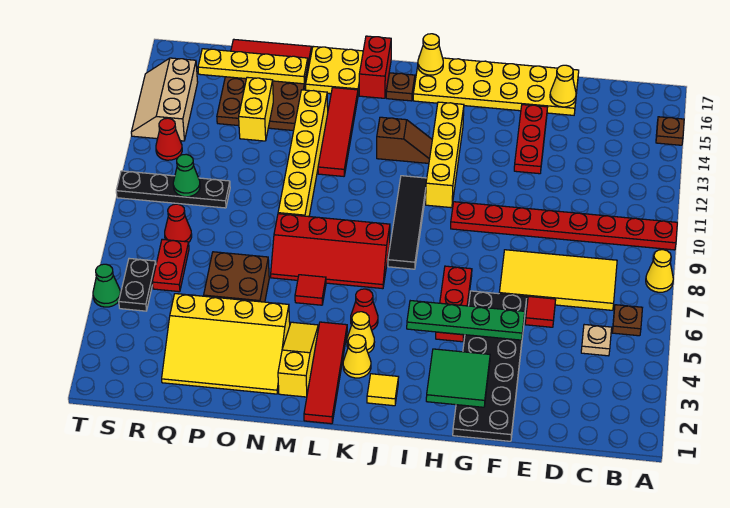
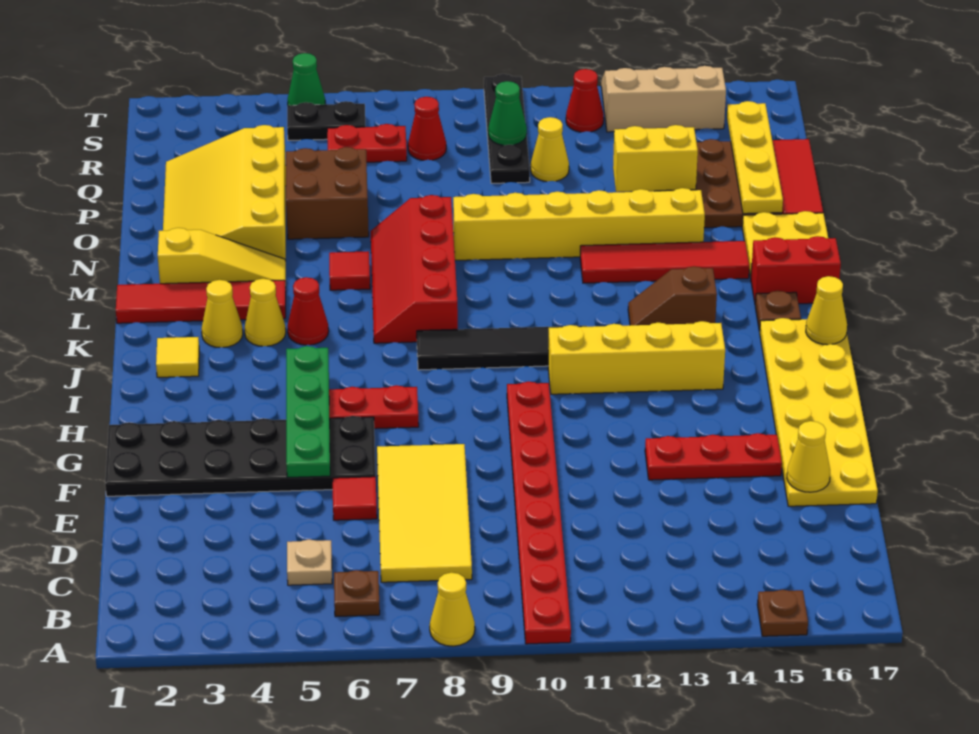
green 2x2 tile [426,349,490,407] -> none
brown 1x2 slope [377,117,432,163] -> brown 1x2 slope turned to [628,266,717,325]
none -> yellow 1x1 cone [531,117,569,182]

